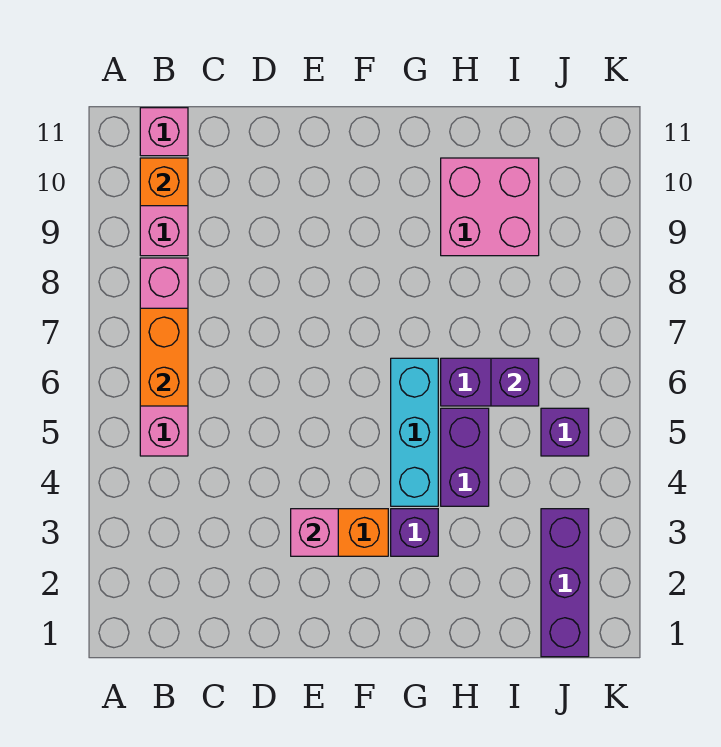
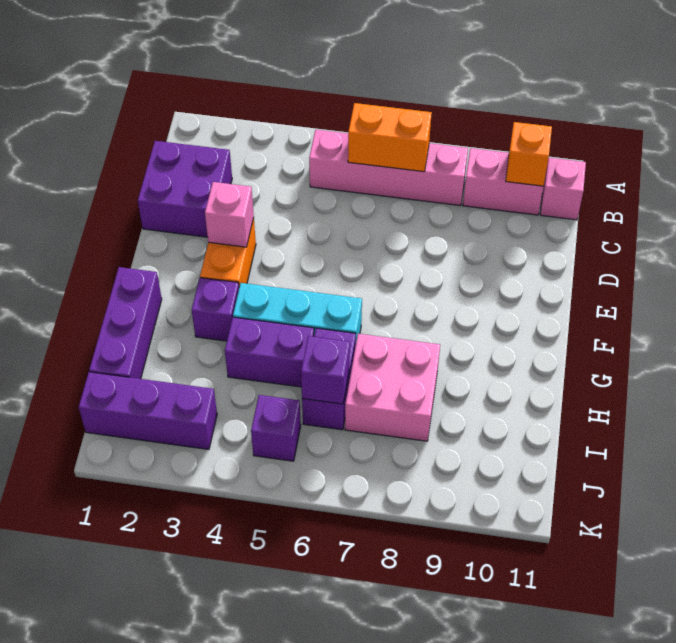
none -> purple 2x2 brick [138,141,232,237]
none -> purple 1x3 brick [89,267,162,379]
pink 2x2 brick [441,158,539,256] -> pink 2x2 brick moved to [345,334,440,441]

